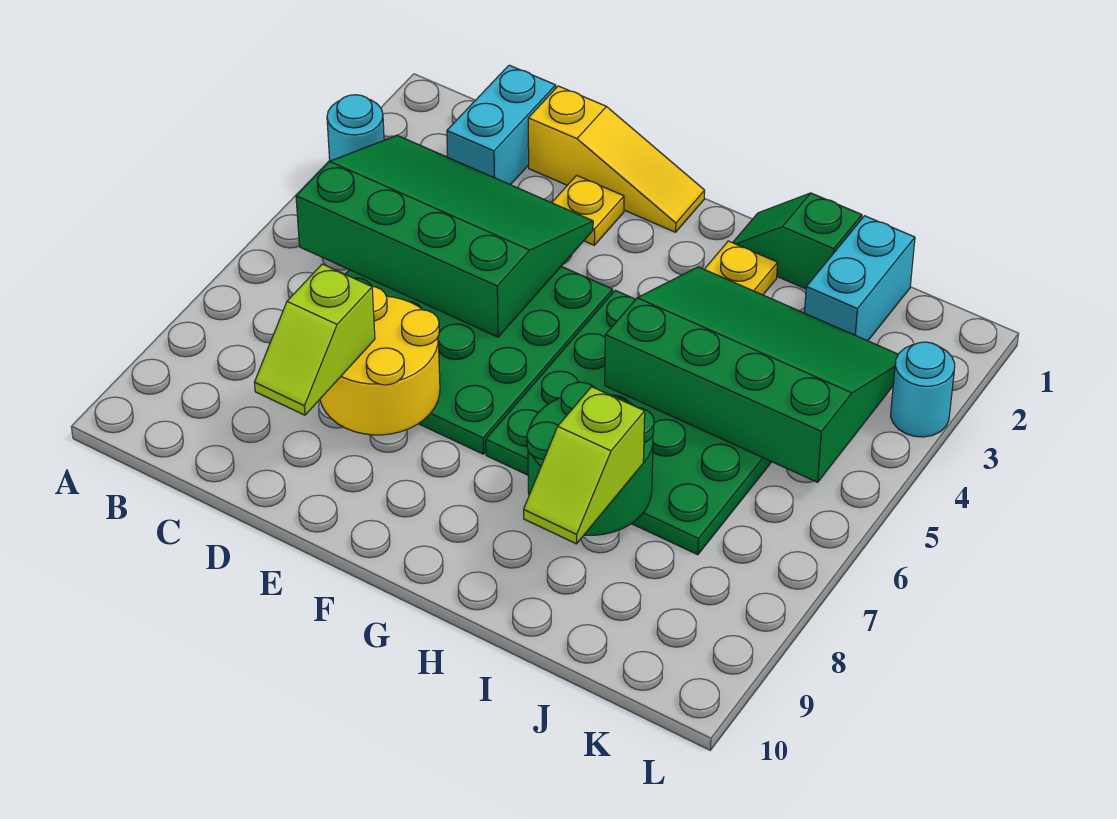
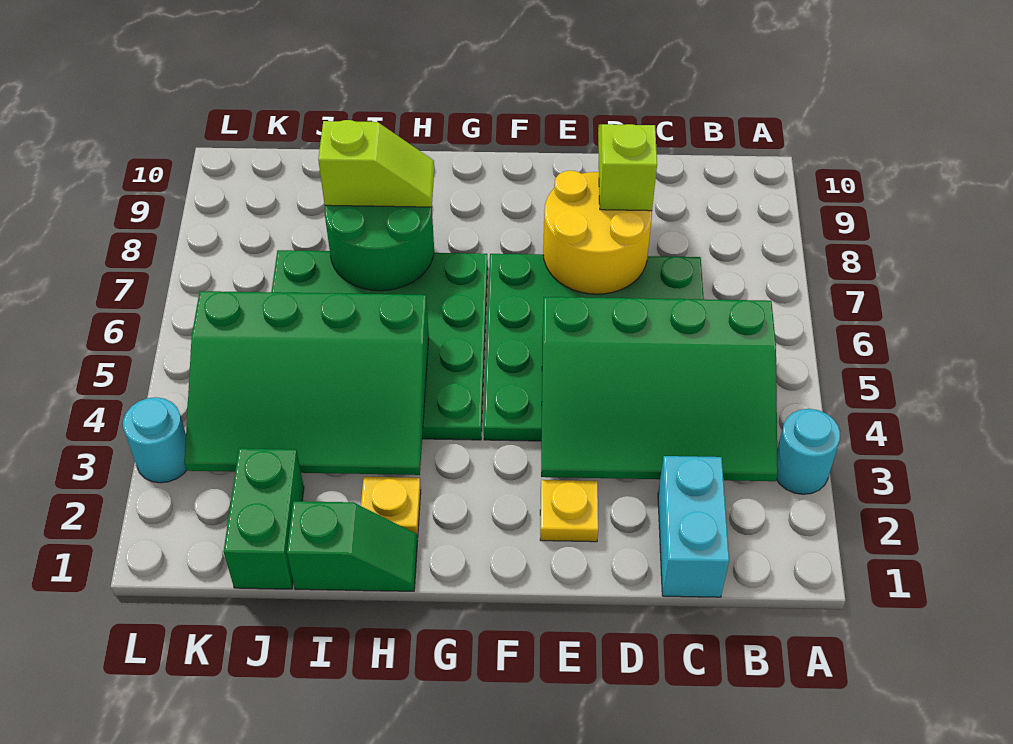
yellow 1x3 slope [528,86,705,232] -> none
lime 1x2 slope [524,387,645,544] -> lime 1x2 slope turned to [318,120,434,207]
cyan 1x2 brick [805,216,915,341] -> green 1x2 brick [224,448,304,589]

